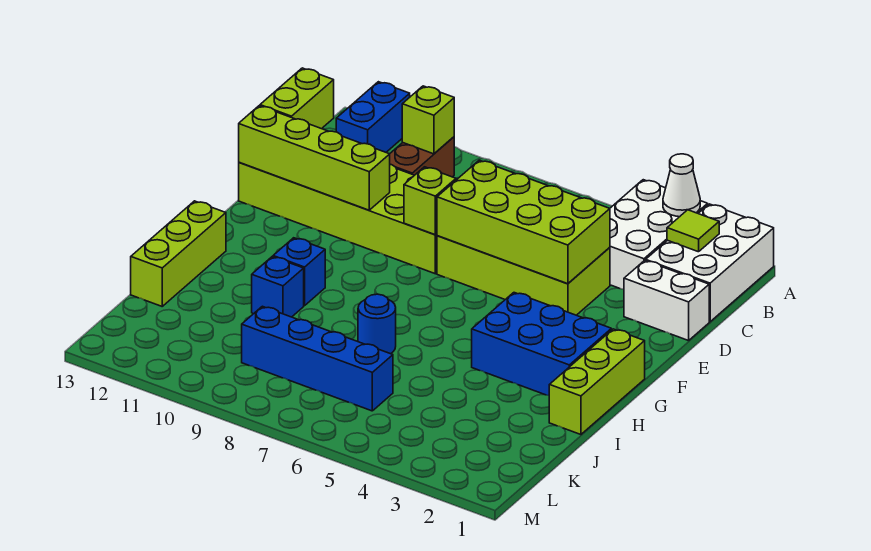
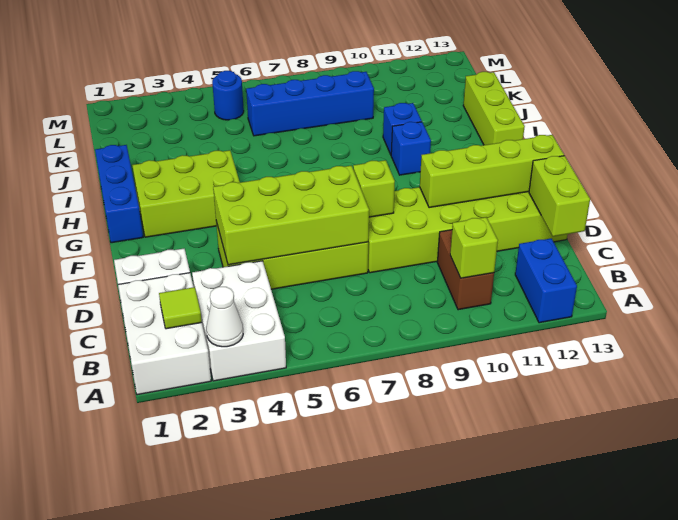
lime 1x3 brick [549,329,645,435] -> blue 1x3 brick [95,145,143,243]
blue 2x3 brick [472,293,611,395] -> lime 2x3 brick [132,150,240,237]
blue 1x1 round brick [358,294,396,354] -> blue 1x1 round brick moved to [212,71,244,120]

